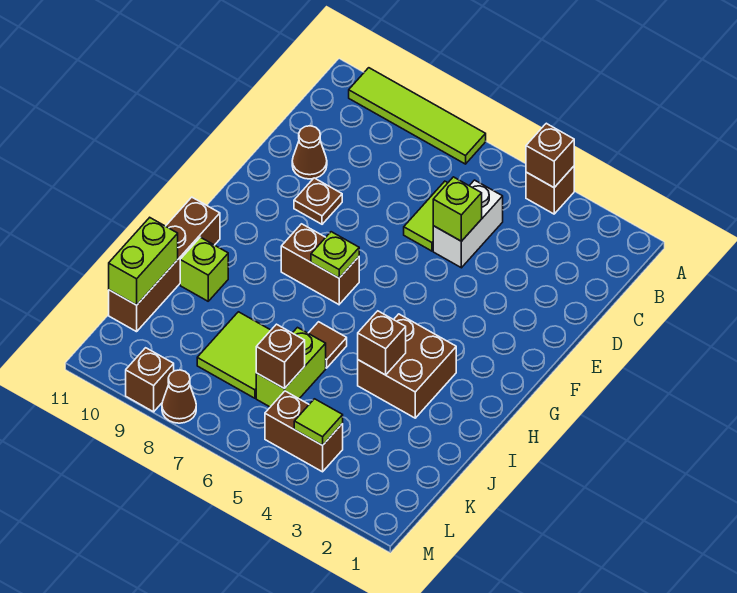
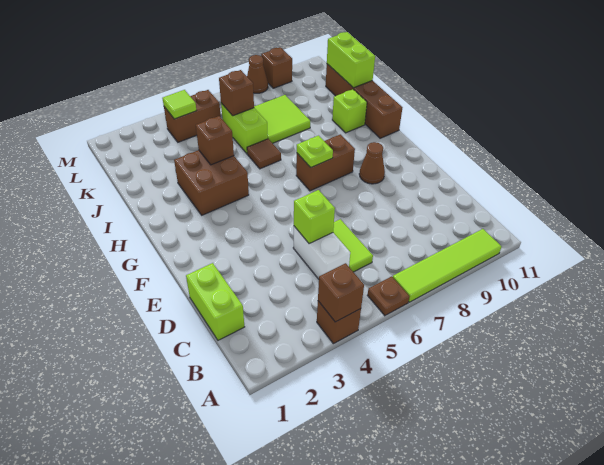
none -> lime 1x2 brick [186,263,244,340]
brown 1x1 cone [292,126,327,179] -> brown 1x1 cone moved to [359,142,385,184]
brown 1x1 plate [294,178,342,224] -> brown 1x1 plate moved to [367,276,409,316]

